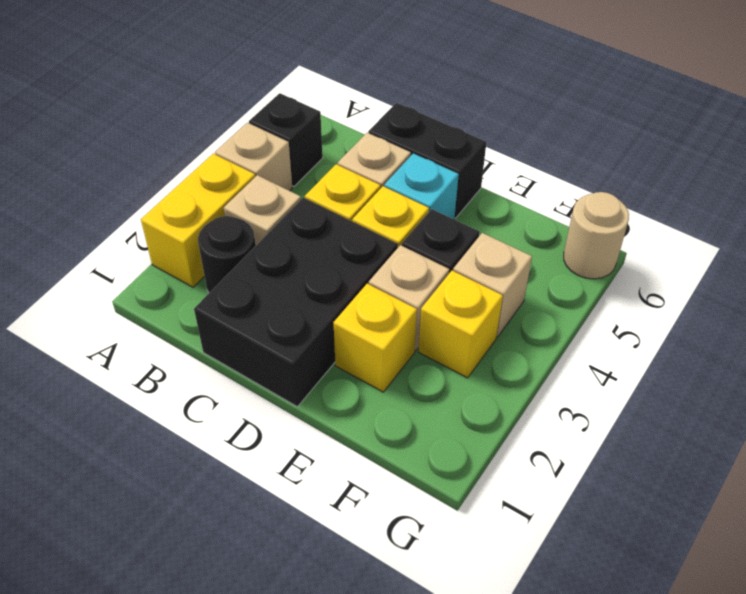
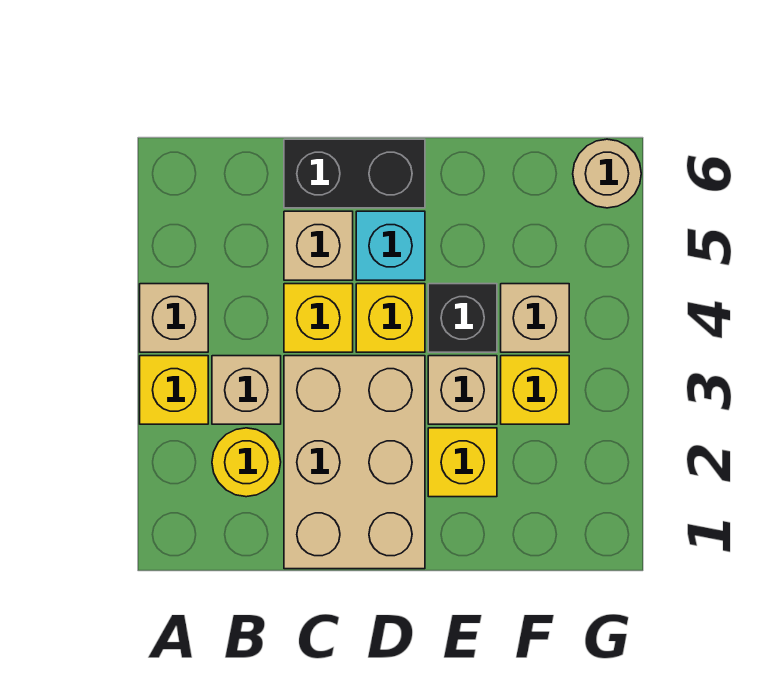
yellow 1x2 brick [141,154,255,287] -> yellow 1x1 brick [140,356,208,424]
black 1x1 brick [249,93,323,187] -> none
black 1x1 round brick [198,216,256,293] -> yellow 1x1 round brick [212,428,281,497]
black 2x3 brick [194,198,398,407] -> tan 2x3 brick [284,356,425,569]

